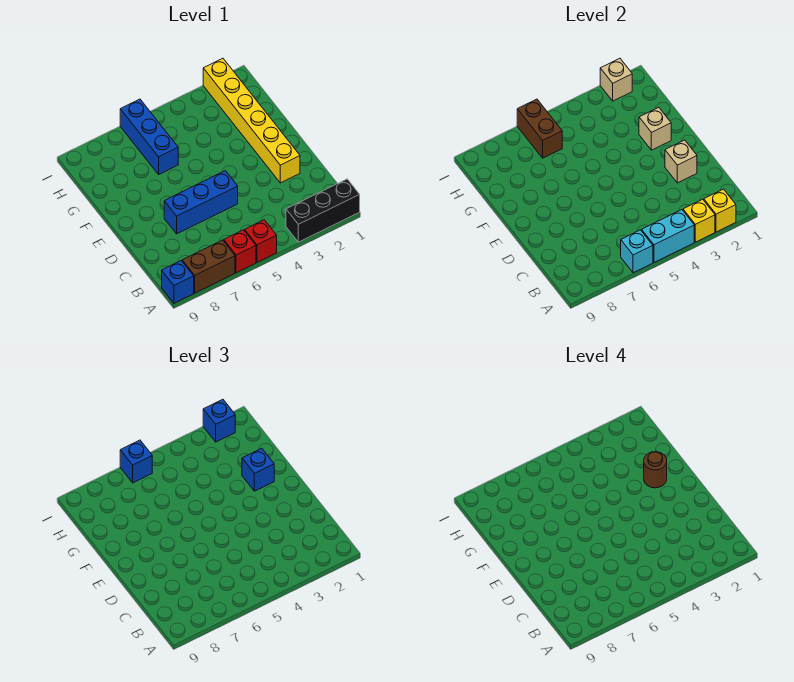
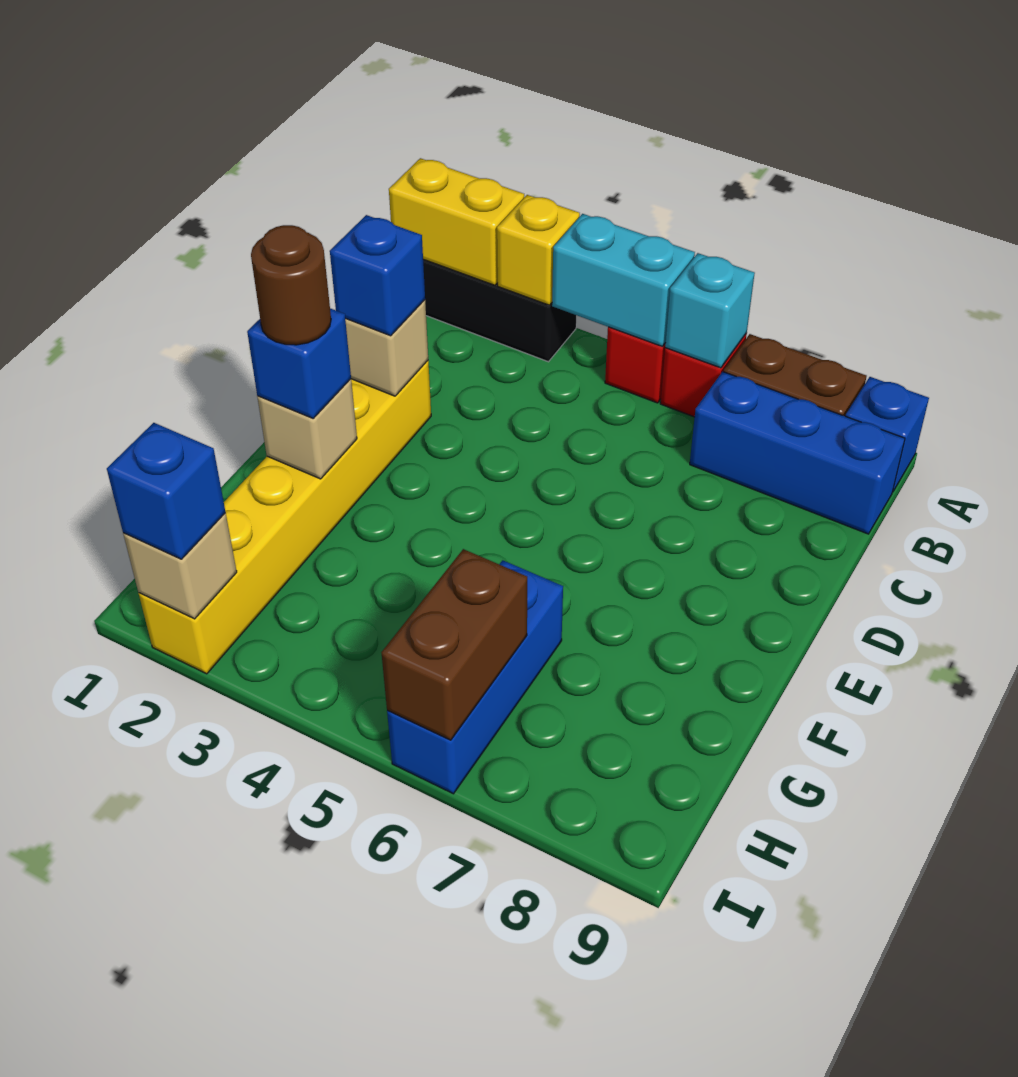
yellow 1x1 brick [704,189,736,232] -> yellow 1x2 brick [389,158,524,285]
blue 1x3 brick [164,171,238,234] -> blue 1x3 brick moved to [690,372,905,534]
blue 1x1 brick [120,440,152,483] -> blue 1x1 brick moved to [330,215,425,336]

